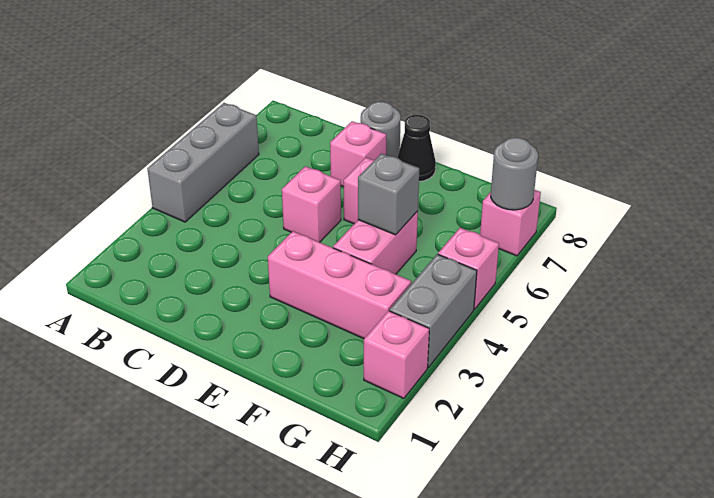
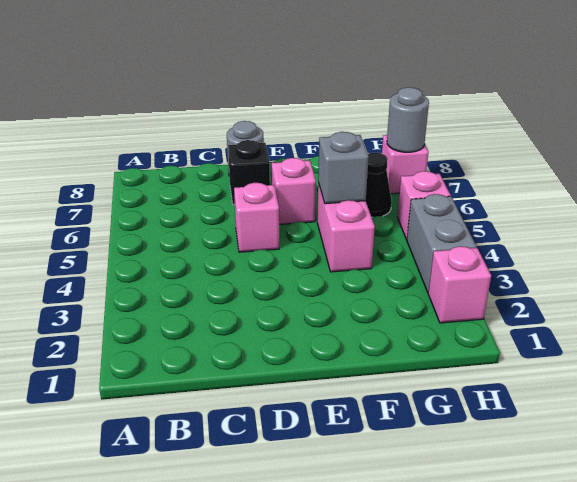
grey 1x3 brick [147,103,259,222] -> none
pink 1x1 brick [330,121,386,187] -> black 1x1 brick [228,140,270,205]
pink 1x3 brick [268,231,411,339] -> none
black 1x1 cone [397,115,436,182] -> black 1x1 cone moved to [366,153,392,217]

